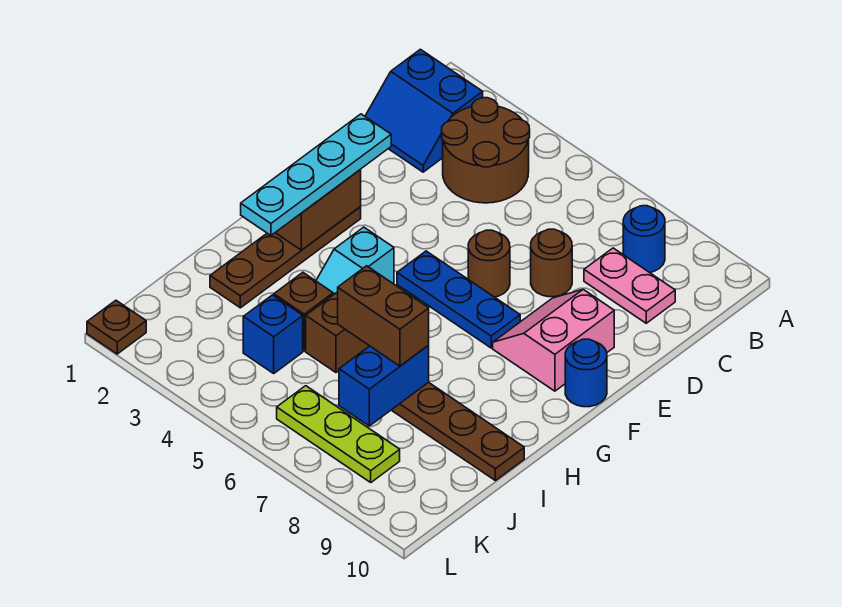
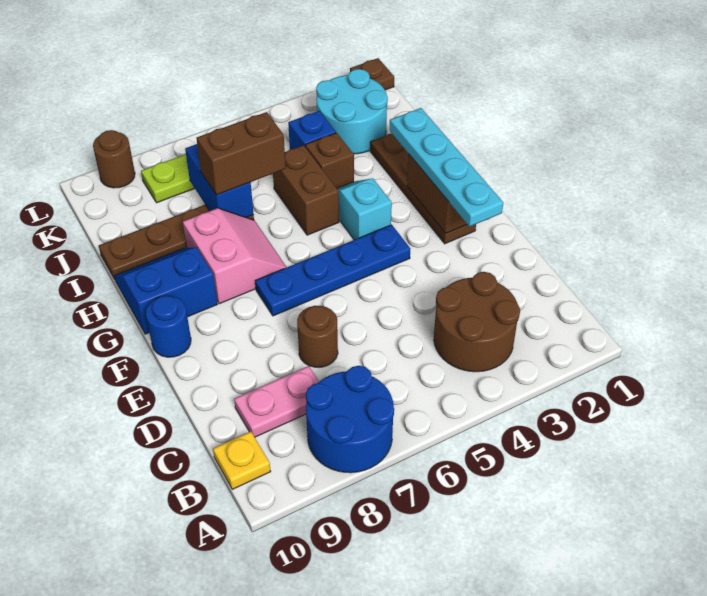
blue 2x2 slope [365,49,483,172] -> blue 2x2 slope moved to [114,247,217,334]
blue 1x1 round brick [623,206,665,273] -> blue 2x2 round brick [306,366,394,473]
none -> yellow 1x1 plate [213,431,271,489]
brown 1x1 round brick [468,230,510,297] -> brown 1x1 round brick moved to [93,130,135,188]
pink 2x2 slope [493,289,614,391] -> pink 2x2 slope moved to [183,208,287,304]
blue 1x3 plate [397,251,520,348] -> blue 1x4 plate [255,225,410,316]
none -> cyan 2x2 round brick [316,69,388,154]

